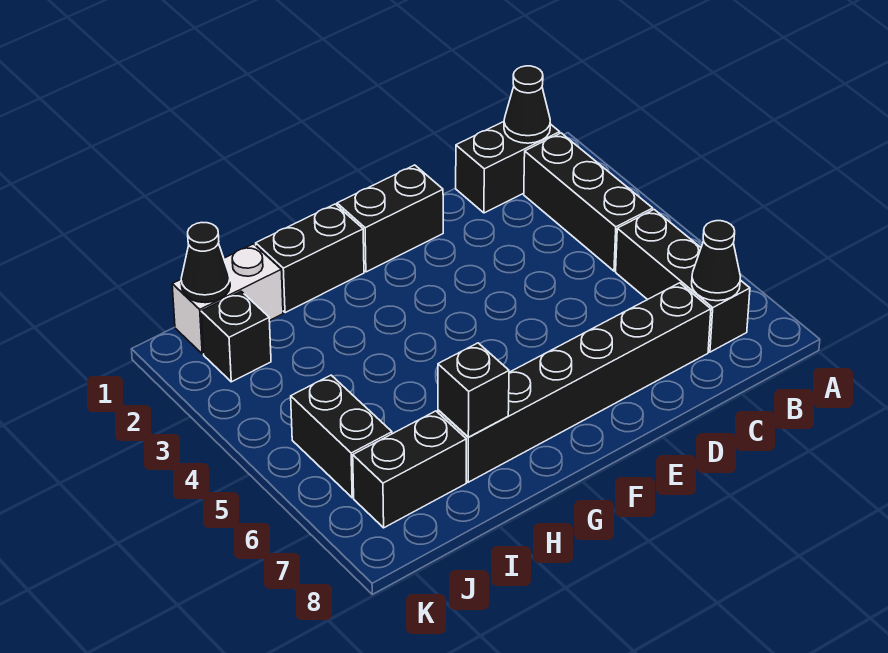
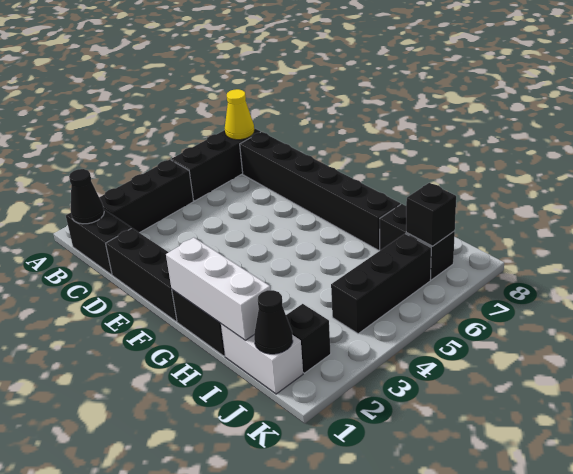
black 1x1 cone [692,221,741,301] -> yellow 1x1 cone [225,89,254,140]
black 1x2 brick [337,165,443,272] -> black 1x3 brick [106,228,177,321]
none -> white 1x3 brick [166,238,270,340]
black 1x1 brick [438,343,509,437] -> black 1x1 brick moved to [406,183,456,246]
black 1x2 brick [291,375,392,498] -> black 1x3 brick [331,234,431,334]

